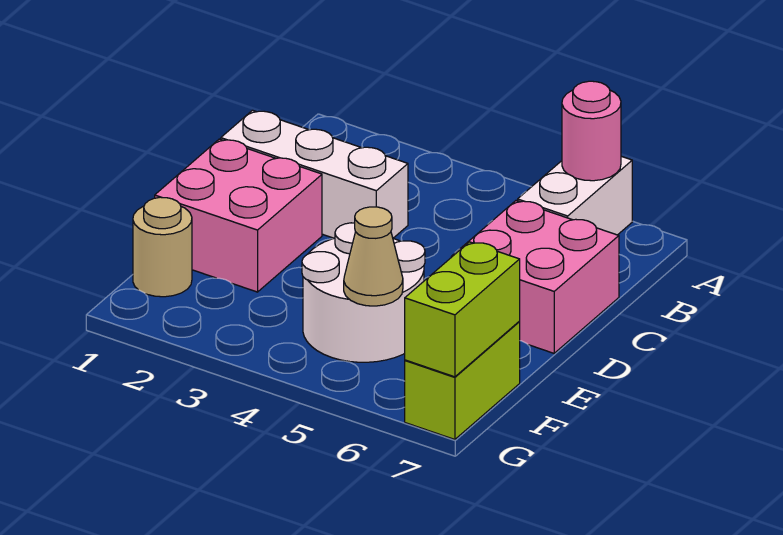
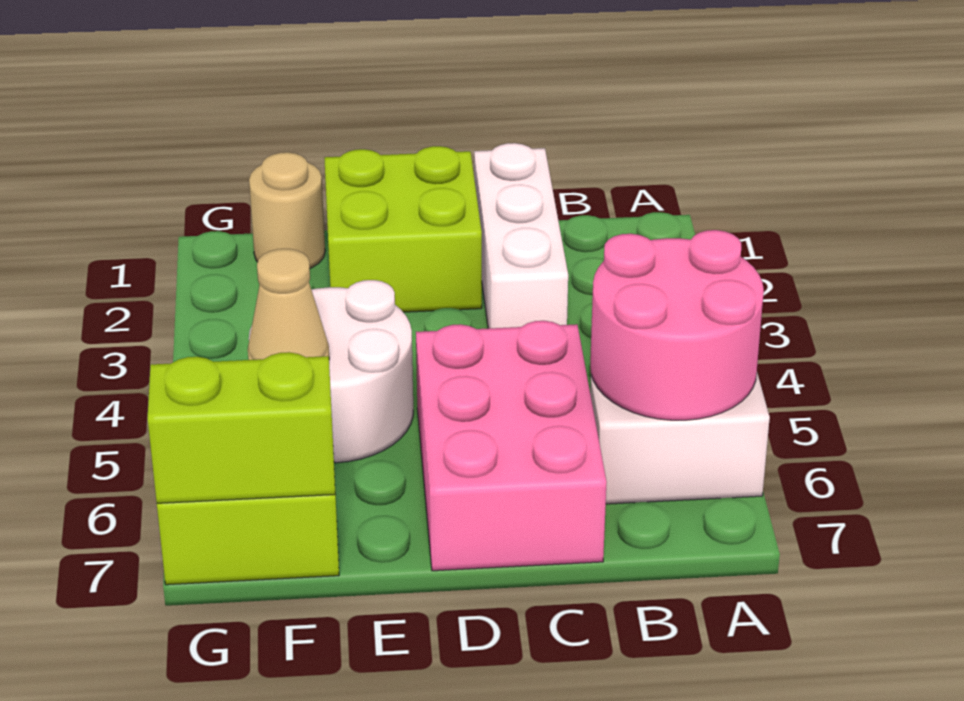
pink 1x1 round brick [562,81,621,181] -> pink 2x2 round brick [590,230,764,420]
pink 2x2 brick [452,201,619,353] -> pink 2x3 brick [416,321,607,571]
pink 2x2 brick [155,139,322,292] -> lime 2x2 brick [324,146,482,312]

